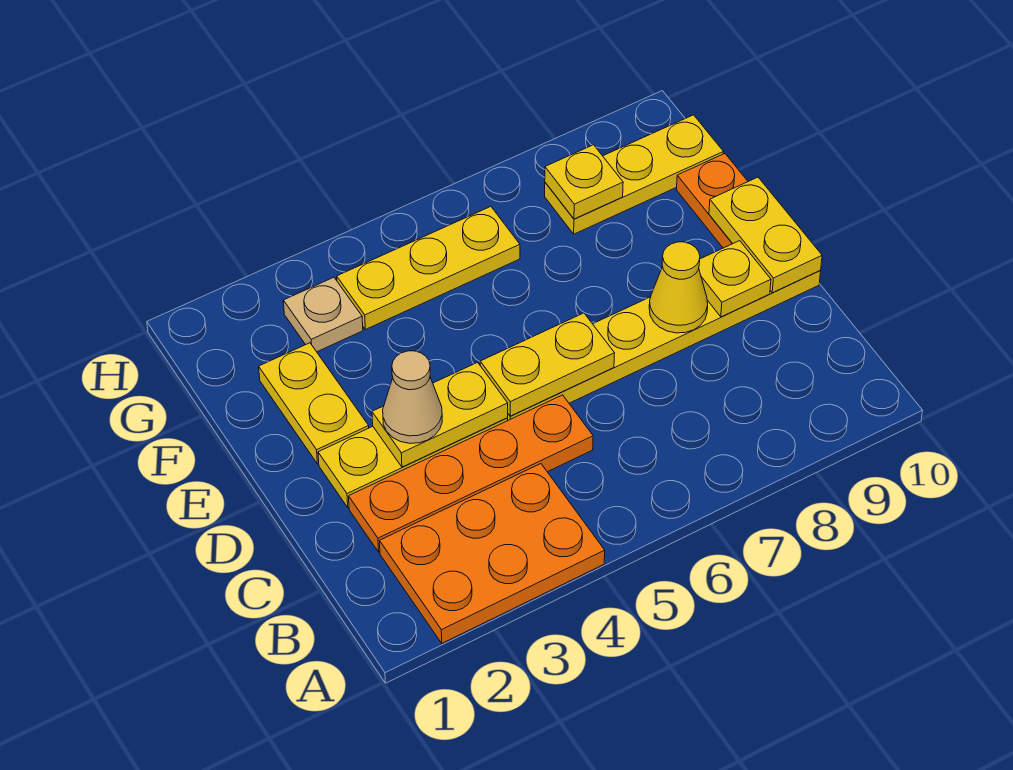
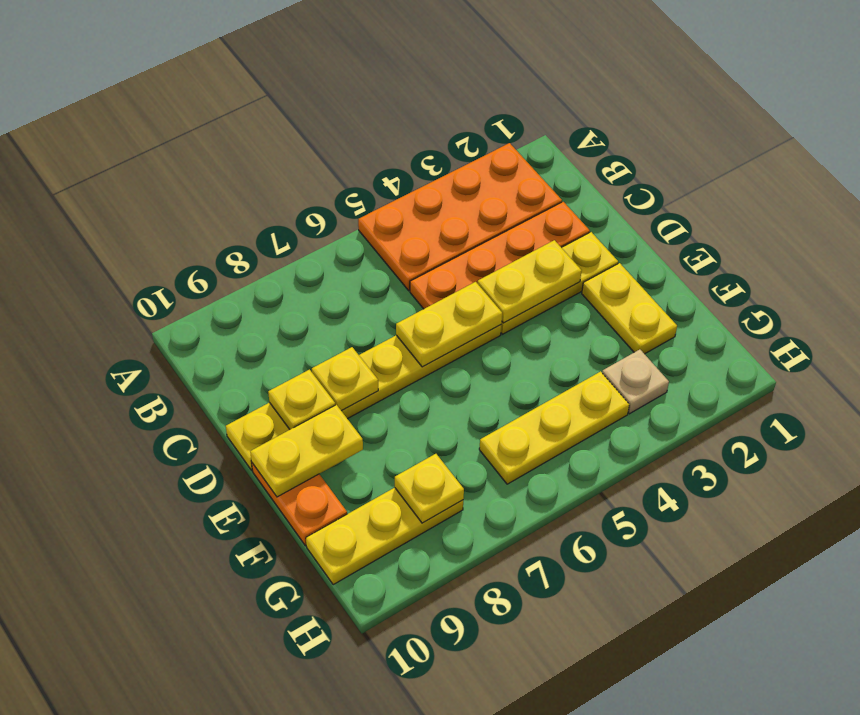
orange 2x3 plate [380,464,605,643] -> orange 2x4 plate [358,143,562,291]
tan 1x1 cone [383,351,442,443] -> none
yellow 1x1 cone [649,242,708,333] -> yellow 1x1 plate [312,347,378,411]
yellow 1x2 plate [709,177,822,293] -> yellow 1x2 plate turned to [250,405,363,497]

